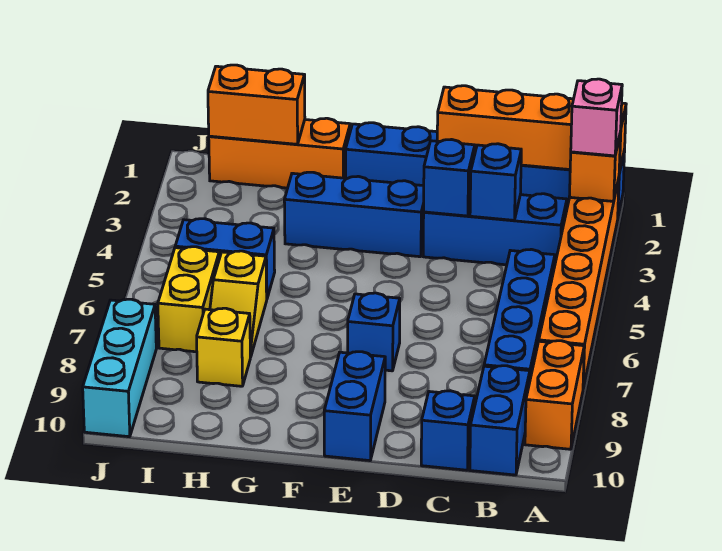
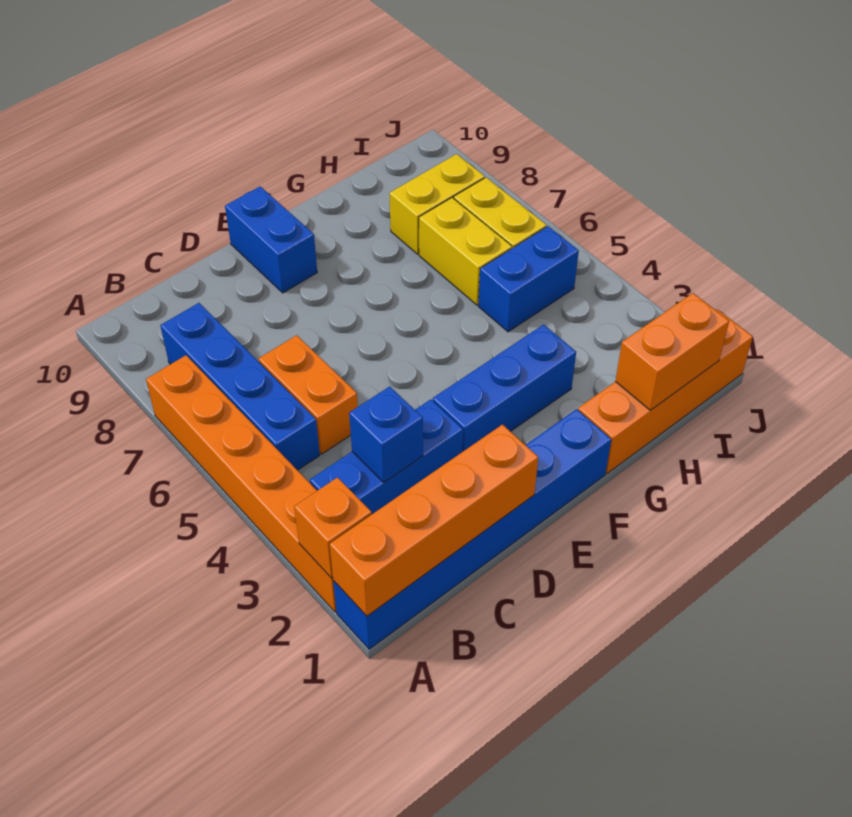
pink 1x1 brick [571,79,622,156] -> none
orange 1x2 brick [525,341,584,449] -> orange 1x2 brick moved to [259,335,358,454]
blue 1x2 brick [470,366,530,475] -> none
blue 1x1 brick [421,391,475,470] -> none
blue 1x1 brick [424,140,475,216] -> none
blue 1x1 brick [348,293,400,371] -> none
orange 1x3 brick [209,118,350,188] -> orange 1x4 brick [578,310,753,474]
yellow 1x2 slope [210,251,267,357] -> yellow 1x2 brick [419,198,512,305]
yellow 1x1 brick [197,308,250,386] -> yellow 1x2 brick [390,154,485,254]
cyan 1x3 brick [83,299,156,437] -> none

